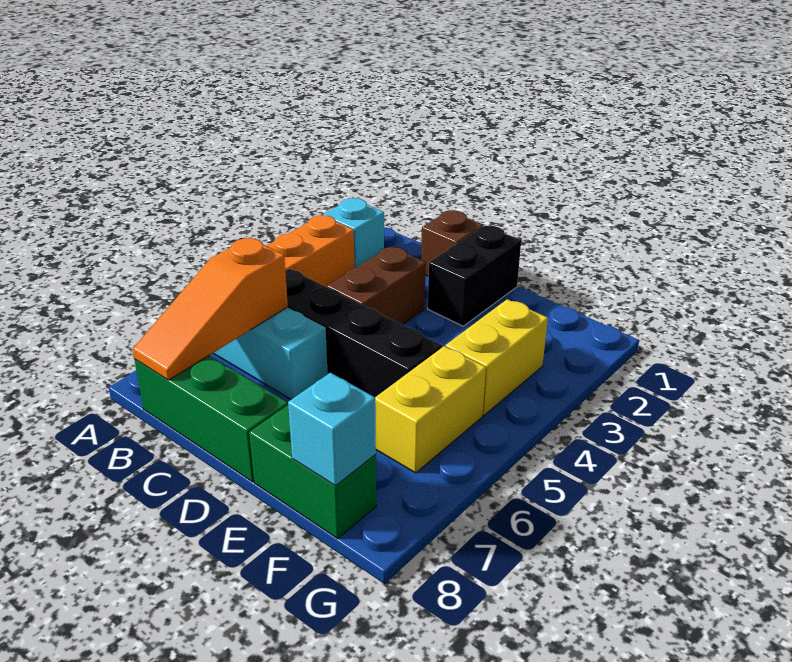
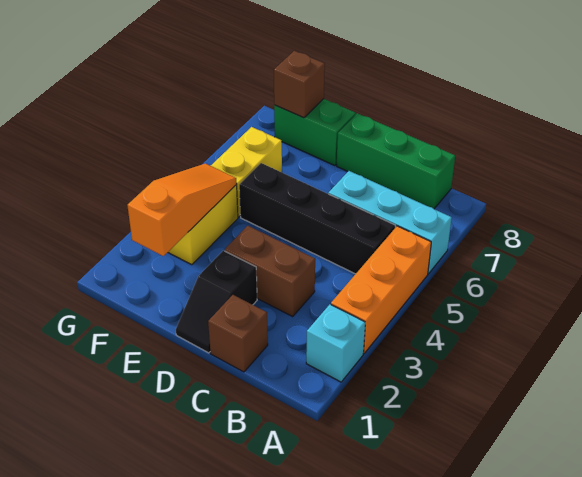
orange 1x3 slope [133,238,288,380] -> orange 1x3 slope moved to [127,164,237,256]
brown 1x2 brick [327,246,426,325] -> brown 1x2 brick turned to [225,226,315,316]
black 1x2 brick [428,225,521,326] -> black 1x2 slope [176,251,257,353]
cyan 1x1 brick [288,373,376,486] -> brown 1x1 brick [274,51,325,118]

